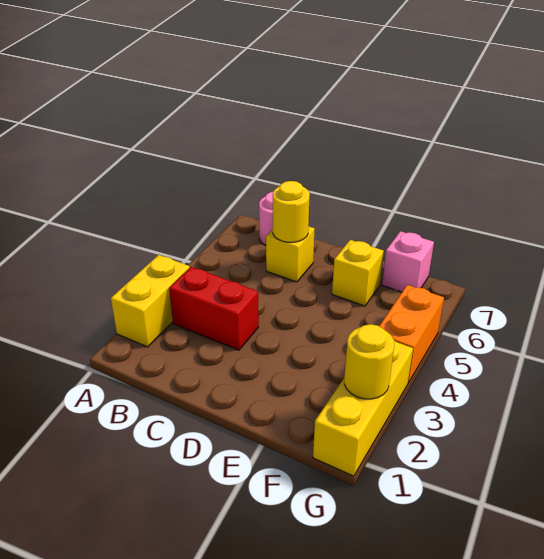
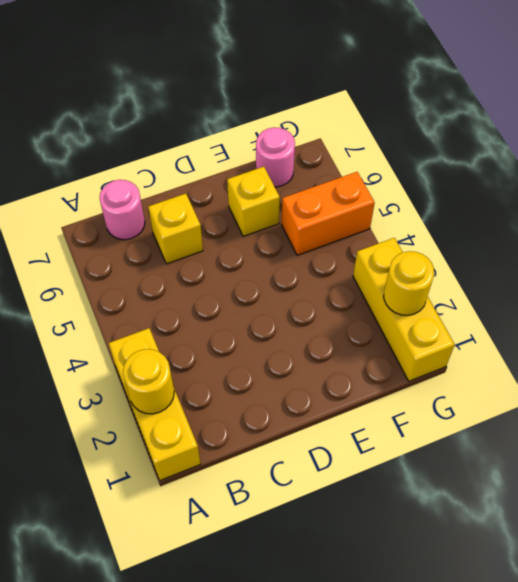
yellow 1x2 brick [111,255,190,347] -> yellow 1x3 brick [108,328,201,481]
red 1x2 brick [169,267,259,350] -> none
yellow 1x1 round brick [273,181,310,242] -> yellow 1x1 round brick moved to [123,349,174,414]
pink 1x1 brick [382,231,434,292] -> pink 1x1 round brick [256,127,295,187]
orange 1x2 brick [379,285,444,383] -> orange 1x2 brick turned to [282,172,375,255]

